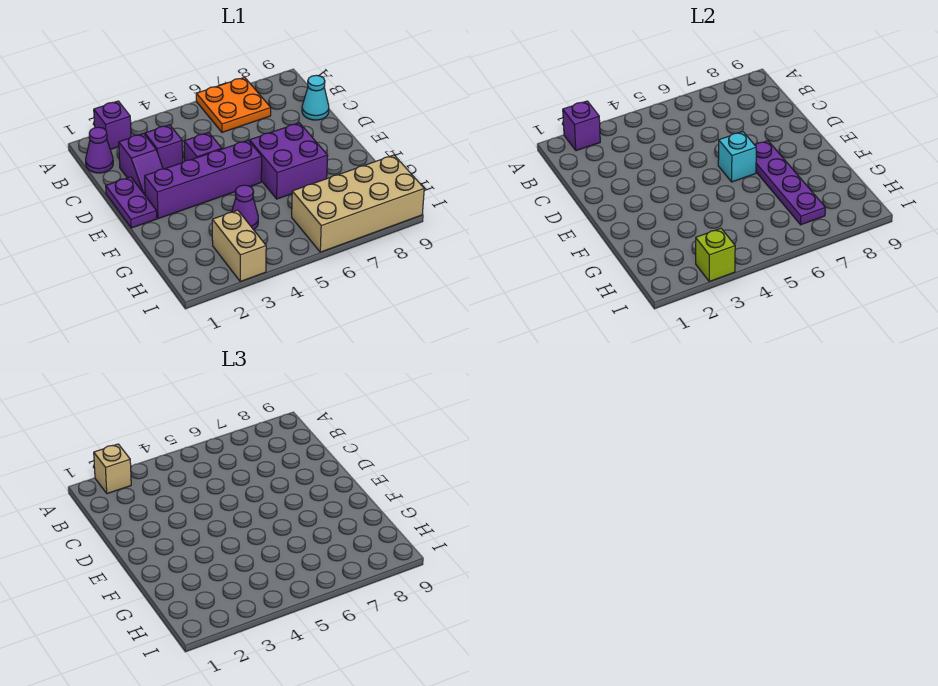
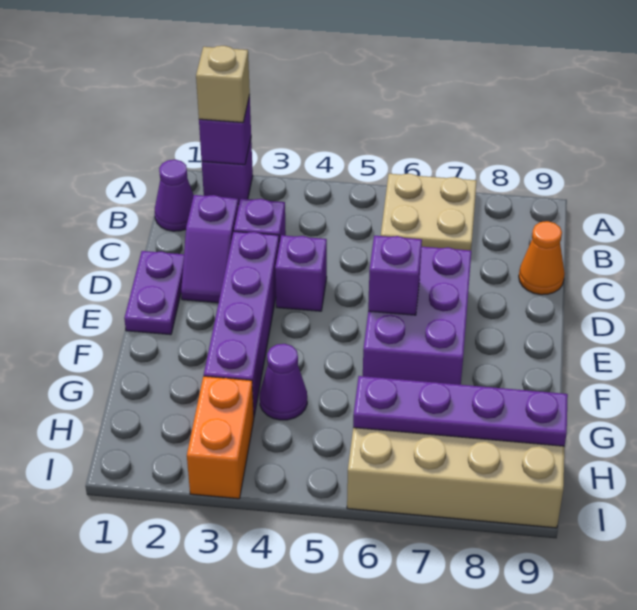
orange 2x2 plate [196,77,271,132] -> tan 2x2 plate [381,174,477,250]
cyan 1x1 cone [302,75,329,120] -> orange 1x1 cone [519,221,565,295]
purple 1x4 brick [145,140,262,219] -> purple 1x4 brick turned to [204,232,279,416]
purple 2x2 brick [250,123,328,199] -> purple 2x3 brick [363,247,471,385]
cyan 1x1 brick [718,132,756,182] -> purple 1x1 brick [368,236,422,315]
purple 1x4 plate [755,141,825,225] -> purple 1x4 plate turned to [353,376,568,446]
tan 1x2 brick [212,210,266,281] -> orange 1x2 brick [187,376,254,499]
lime 1x1 brick [696,228,735,281] -> none

